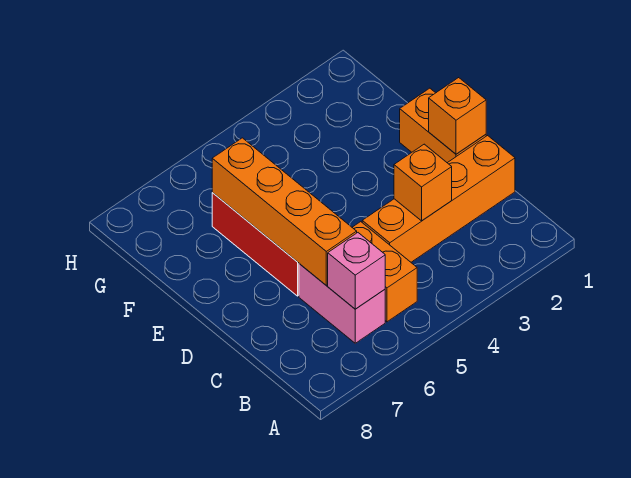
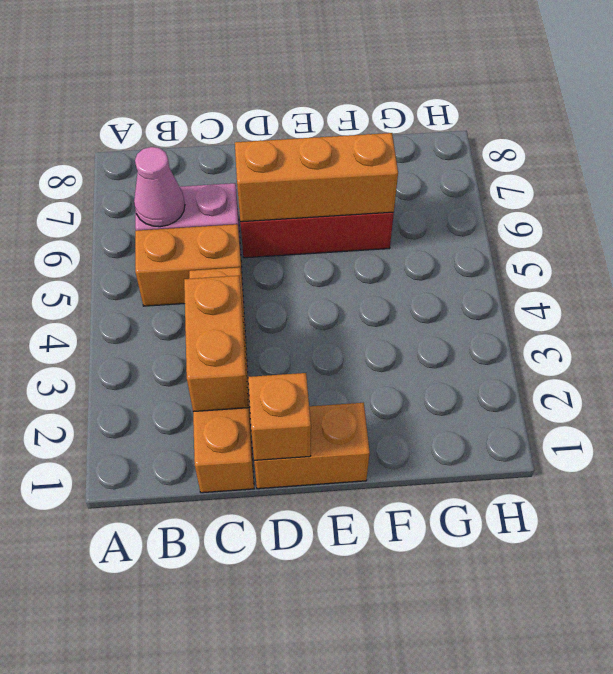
pink 1x1 brick [328,233,385,309] -> pink 1x1 cone [134,147,185,227]
orange 1x1 brick [394,144,452,221] -> orange 1x2 brick [184,276,248,412]
orange 1x4 brick [212,138,357,285] -> orange 1x3 brick [235,133,398,222]

